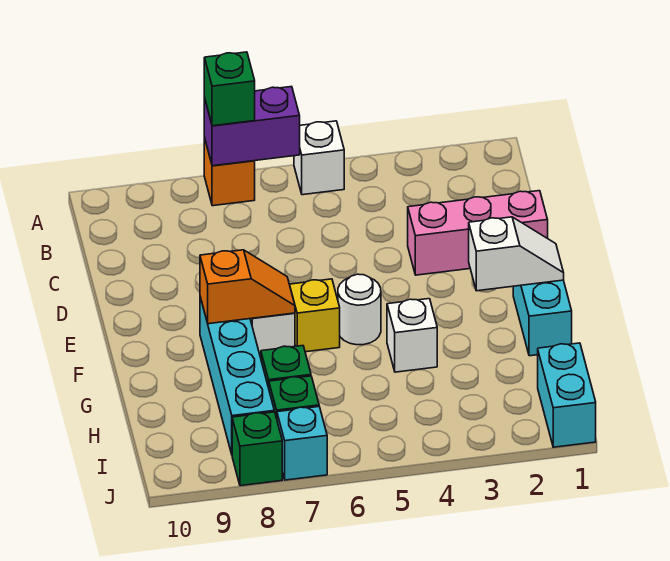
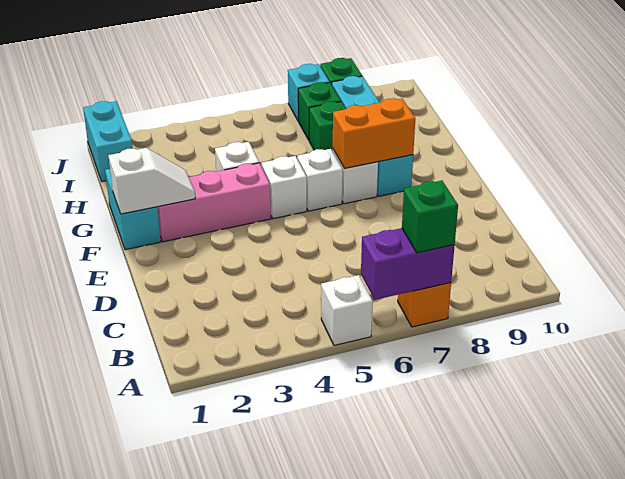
pink 1x3 brick [408,191,548,275] -> pink 1x3 brick moved to [158,163,271,242]
white 1x2 slope [469,217,564,291] -> white 1x2 slope turned to [108,148,195,214]
white 1x1 round brick [338,274,381,345] -> white 1x1 brick [261,156,307,219]
yellow 1x1 brick [290,279,340,352] -> white 1x1 brick [297,149,343,211]
orange 1x2 slope [200,250,295,324] -> orange 1x2 brick [333,98,415,169]

